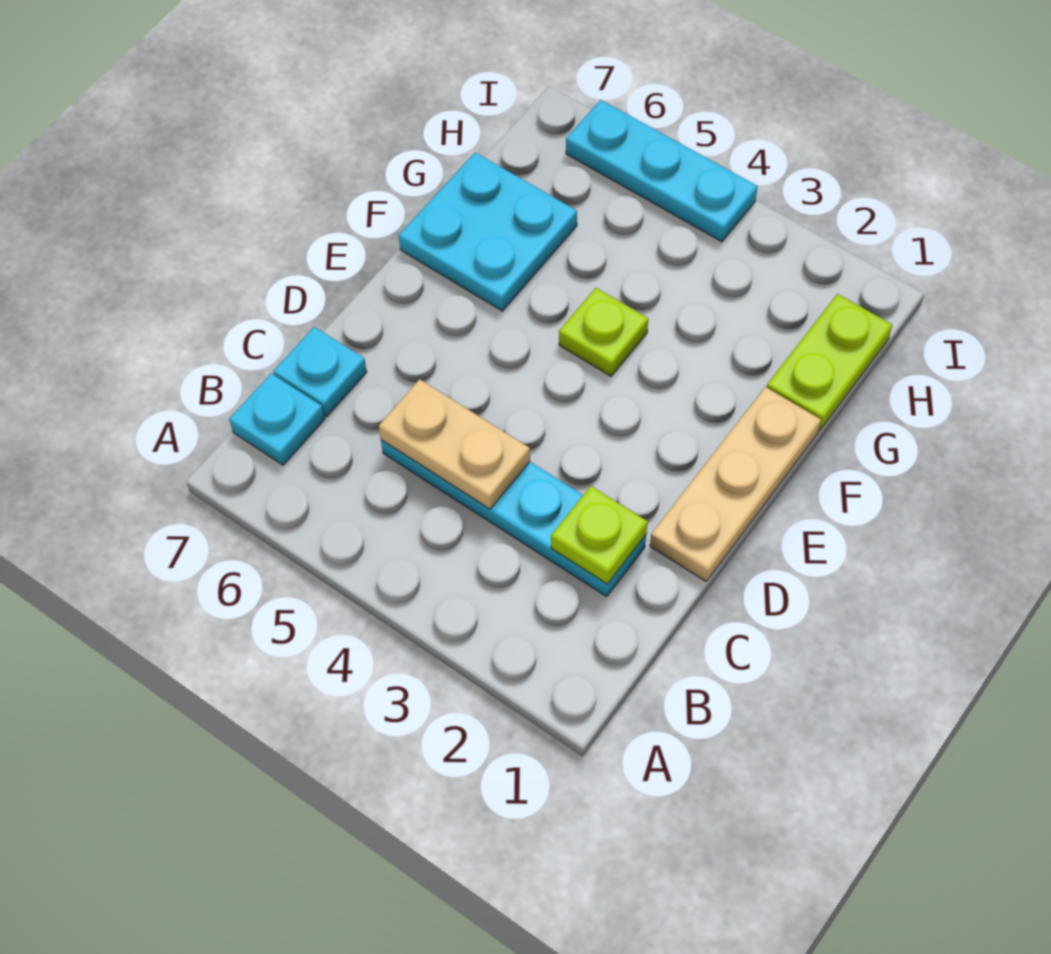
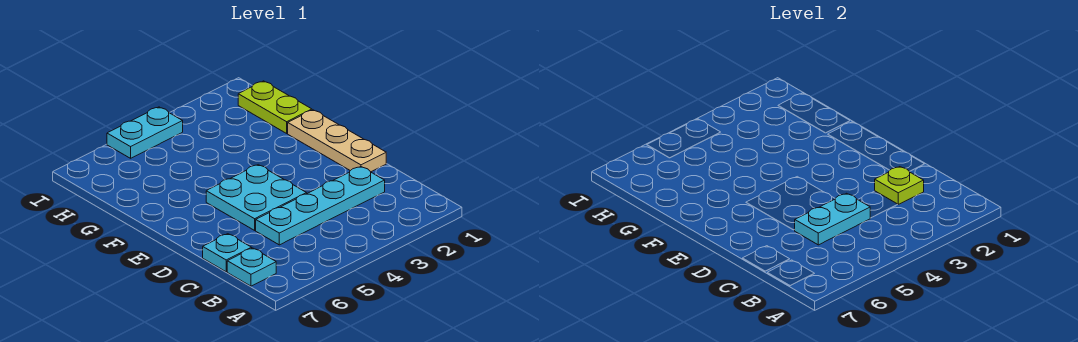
tan 1x2 plate [379,379,530,509] -> cyan 1x2 plate [794,193,870,245]
lime 1x1 plate [559,288,648,376] -> none
cyan 2x2 plate [399,152,577,311] -> cyan 2x2 plate moved to [206,165,307,230]
cyan 1x3 plate [566,100,758,242] -> cyan 1x2 plate [107,107,183,158]

